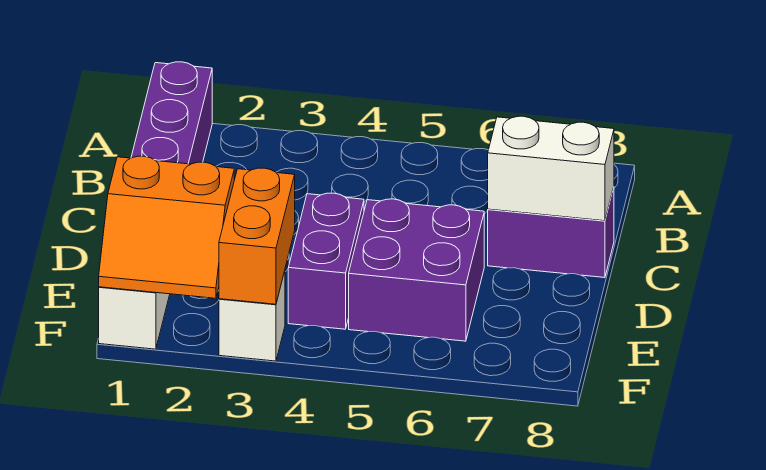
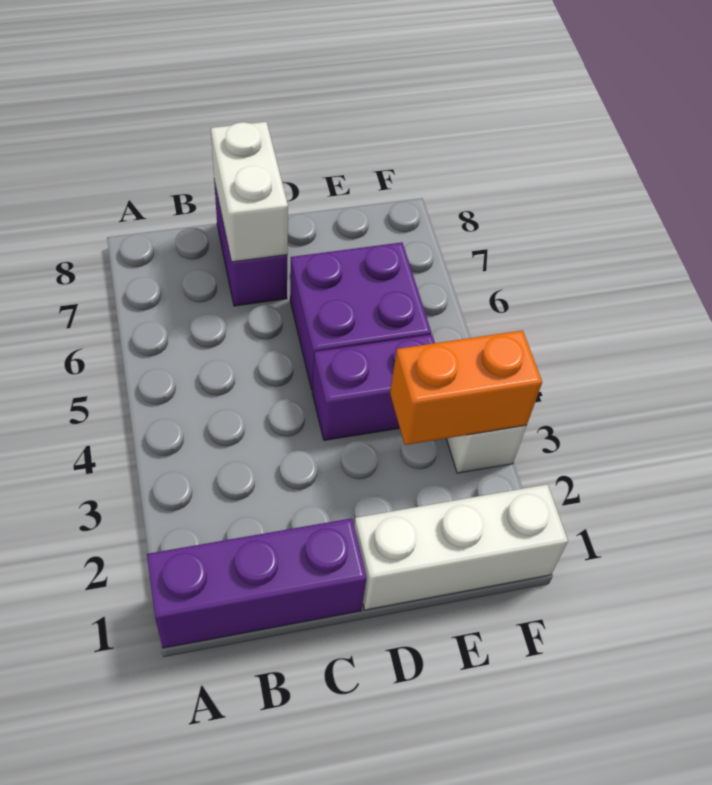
orange 2x2 slope [99,156,234,298] -> none

